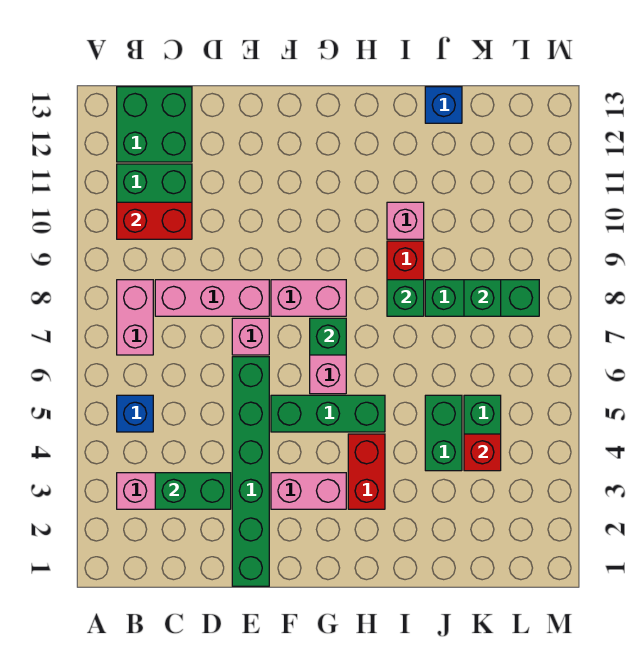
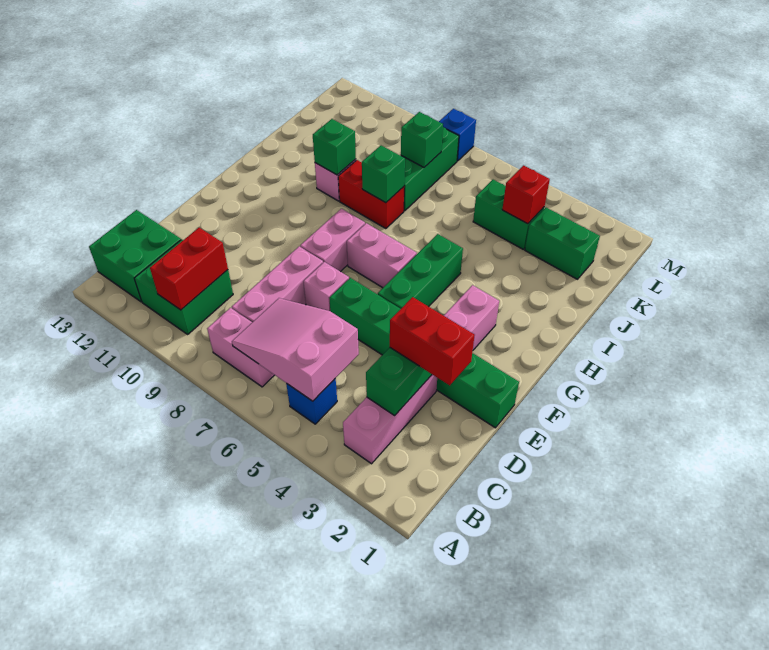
none -> pink 2x3 slope [232,298,359,401]
green 1x1 brick [310,318,346,355] -> green 1x1 brick moved to [313,119,356,175]
red 1x2 brick [348,434,385,509] -> red 1x2 brick moved to [390,297,475,385]
green 1x2 brick [425,395,462,471] -> green 1x2 brick moved to [525,208,600,279]
blue 1x1 brick [425,87,462,123] -> blue 1x1 brick moved to [439,109,476,161]

